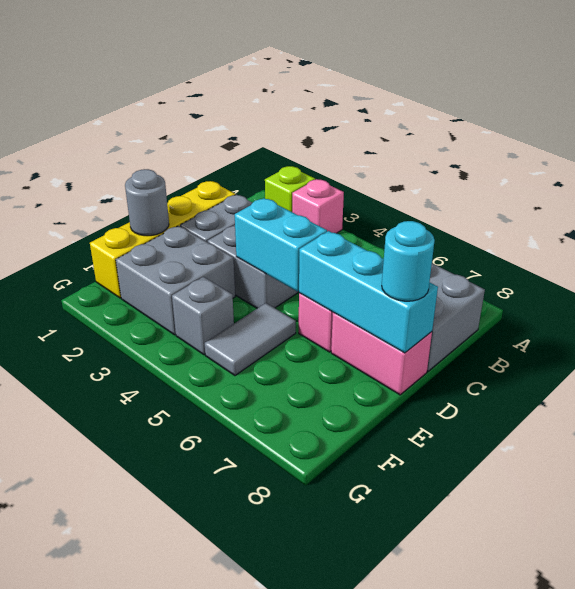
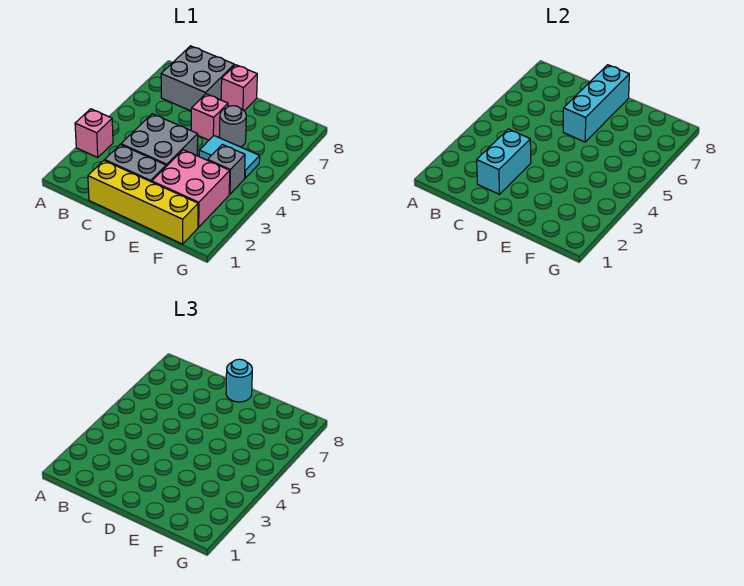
lime 1x1 brick [265,166,315,212] -> none
cyan 1x2 brick [235,198,327,291] -> cyan 1x2 brick moved to [477,129,531,194]
pink 1x2 brick [331,312,432,395] -> pink 1x1 brick [221,65,257,111]
grey 1x1 round brick [125,169,169,236] -> grey 1x1 round brick moved to [220,106,246,147]
grey 2x2 brick [116,226,235,335] -> pink 2x2 brick [152,150,230,227]
grey 1x2 tile [205,303,296,376] -> cyan 1x2 tile [199,136,260,178]

